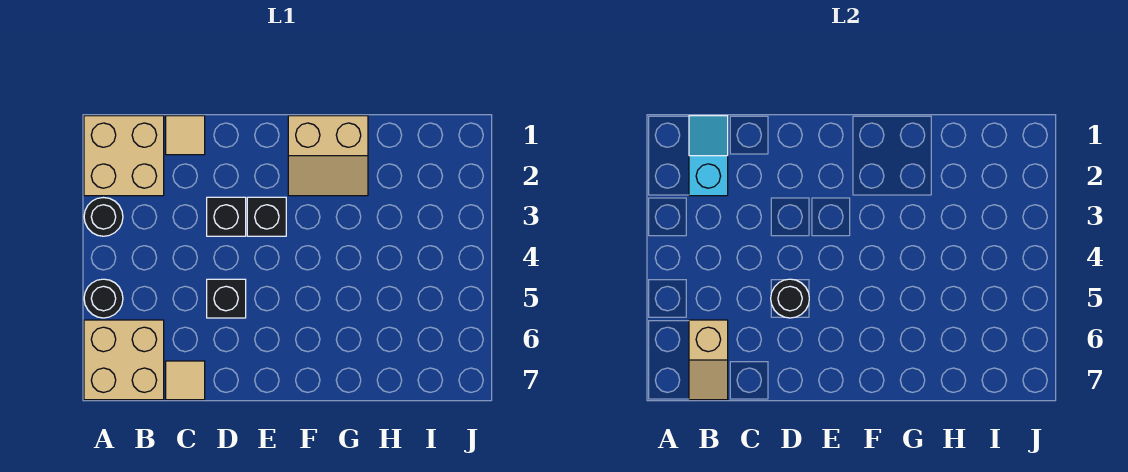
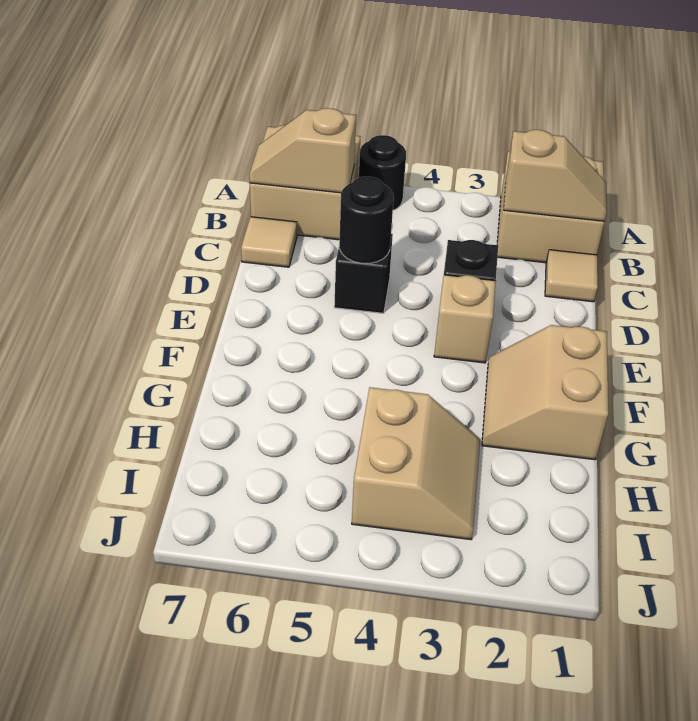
black 1x1 round brick [84,198,123,236] -> none
cyan 1x2 slope [689,116,728,196] -> tan 1x2 slope [504,130,607,221]
black 1x1 brick [247,197,286,236] -> tan 1x1 brick [434,275,496,363]
none -> tan 2x2 slope [352,387,480,540]

